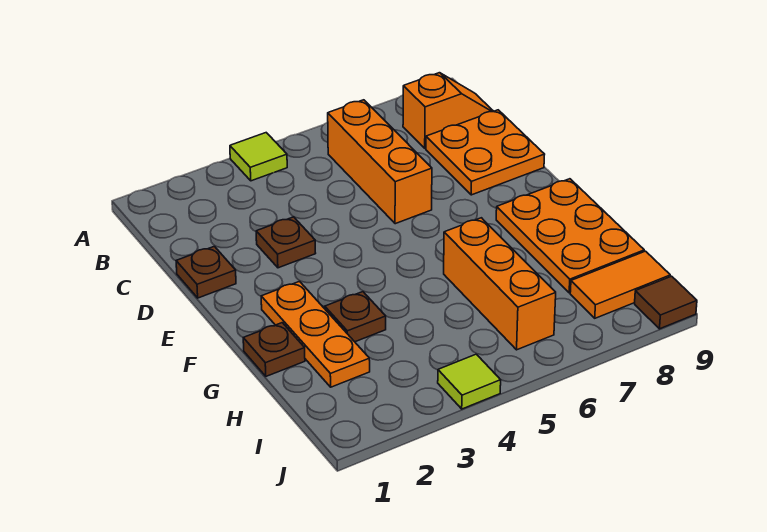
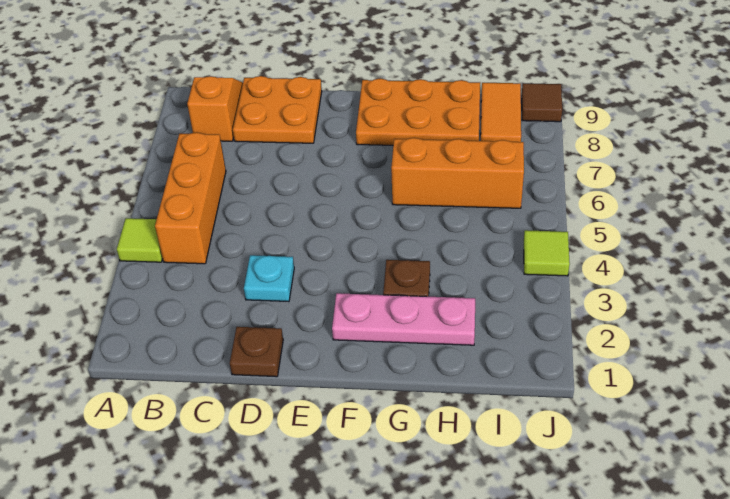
orange 1x3 brick [328,100,432,224] -> orange 1x3 brick turned to [155,132,226,264]
brown 1x1 plate [256,217,316,268] -> cyan 1x1 plate [244,255,294,301]
orange 1x3 plate [261,281,370,387] -> pink 1x3 plate [332,293,475,345]
brown 1x1 plate [243,323,305,376] -> none

